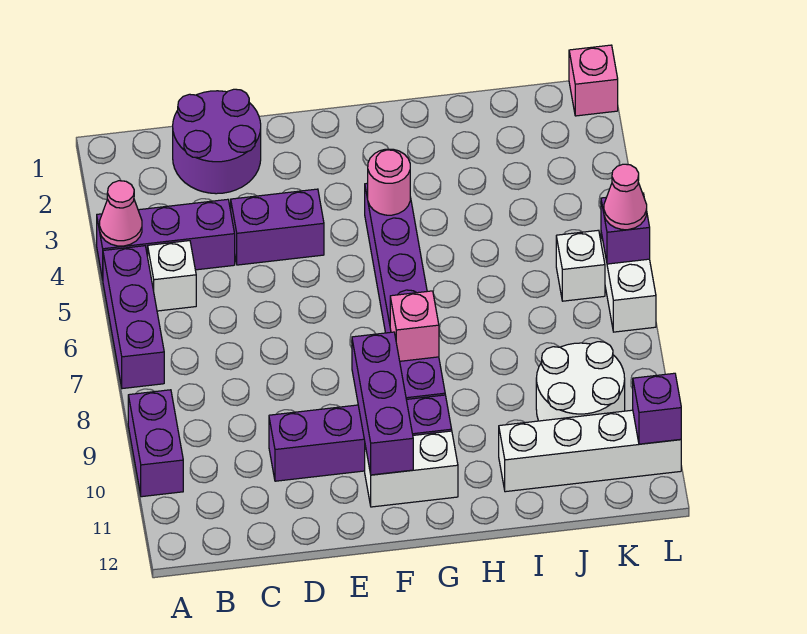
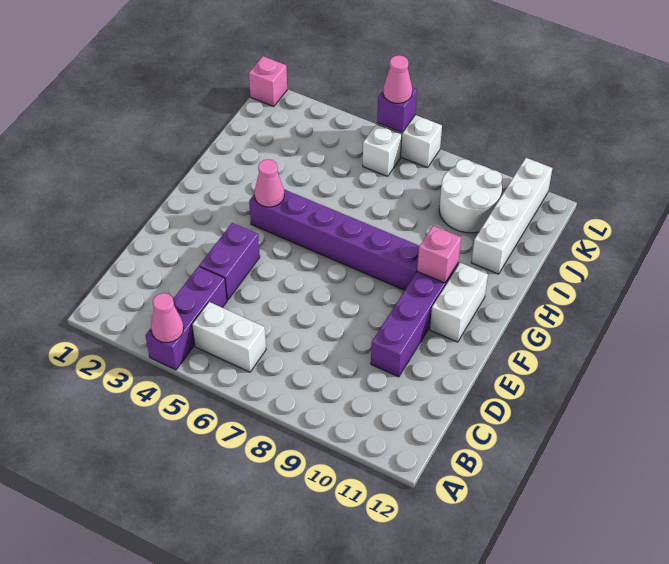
purple 1x3 brick [103,246,164,389] -> none
purple 1x2 brick [128,390,183,497] -> none
white 1x1 brick [148,241,196,311] -> white 1x2 brick [192,302,266,372]
purple 2x2 round brick [173,89,261,194] -> none
purple 1x3 brick [352,332,413,475] -> none
pink 1x1 round brick [368,149,410,215] -> pink 1x1 cone [254,159,284,207]
pink 1x1 brick [390,291,439,361] -> pink 1x1 brick moved to [417,226,461,283]
purple 1x1 brick [633,373,681,444] -> none

